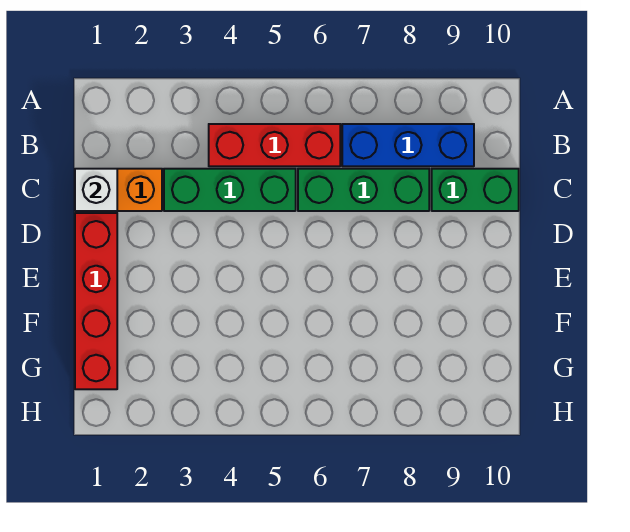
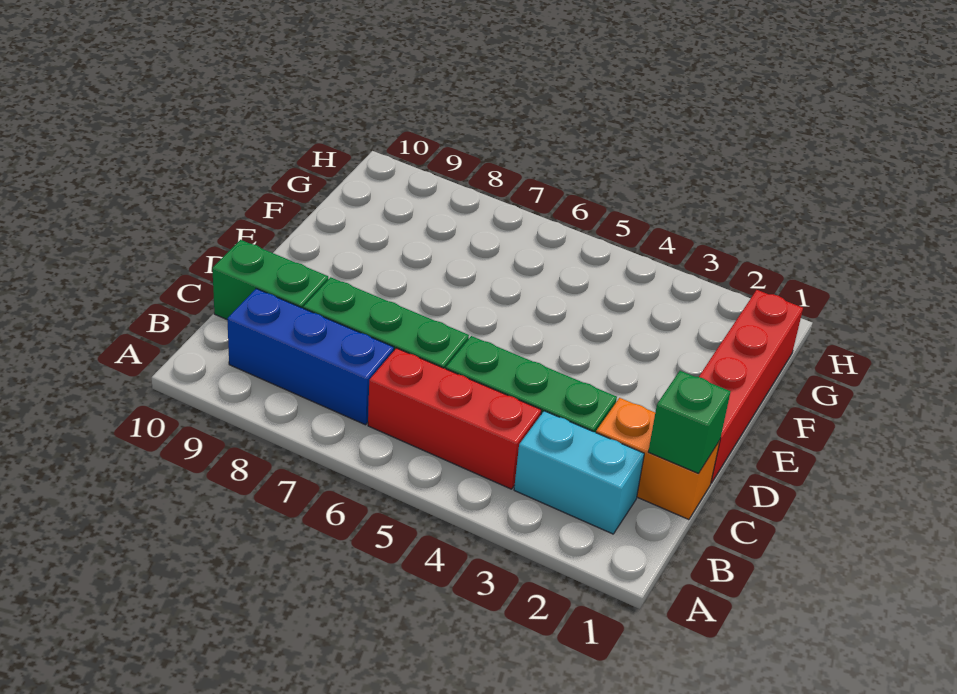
none -> cyan 1x2 brick [514,411,644,534]
white 1x1 brick [75,169,117,211] -> green 1x1 brick [648,371,731,473]

